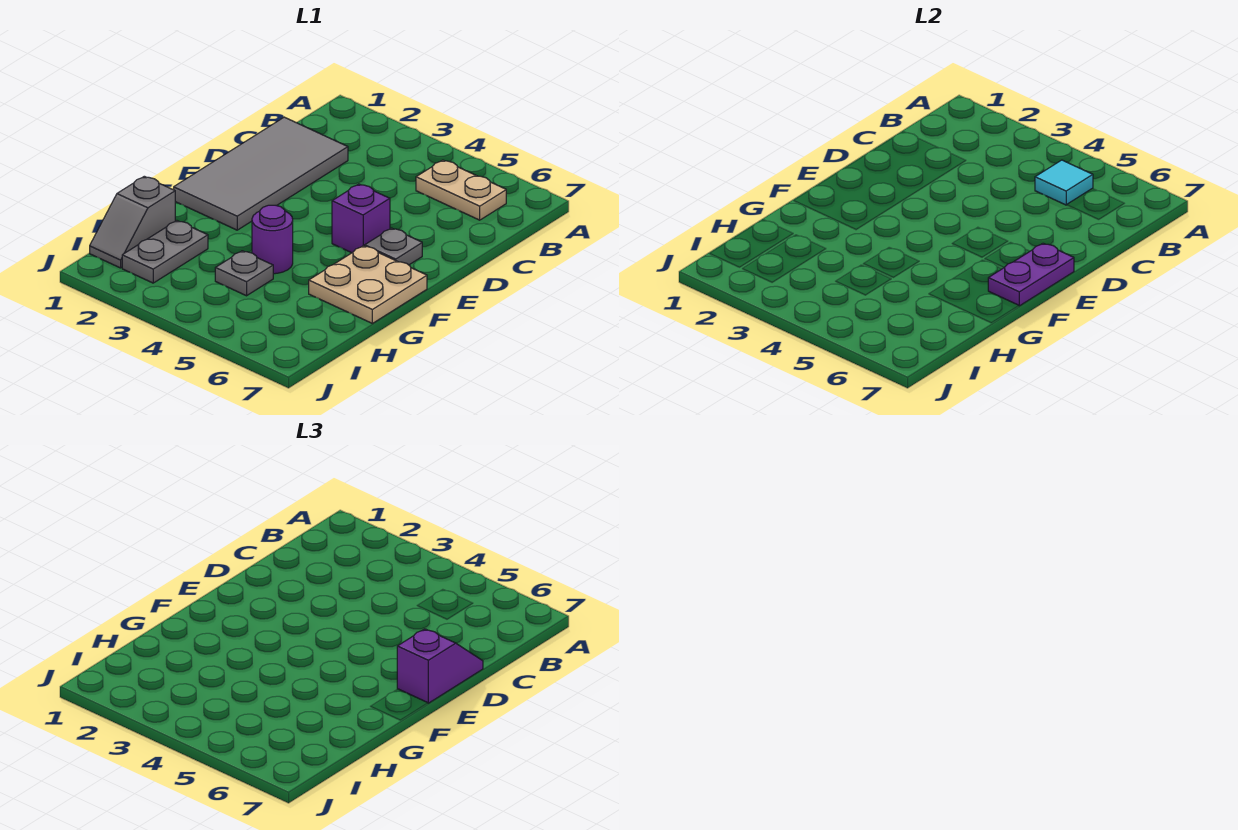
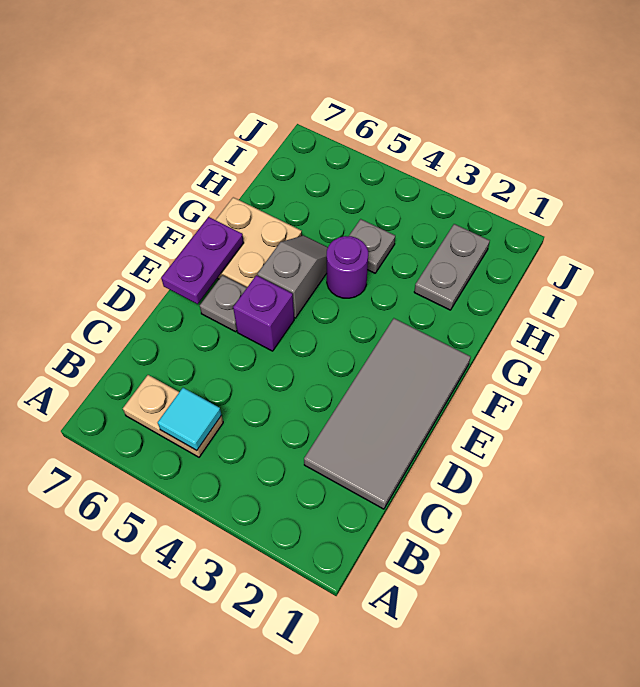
purple 1x2 slope [397,629,483,703] -> none
grey 1x2 slope [90,176,175,268] -> grey 1x2 slope moved to [257,236,328,318]

